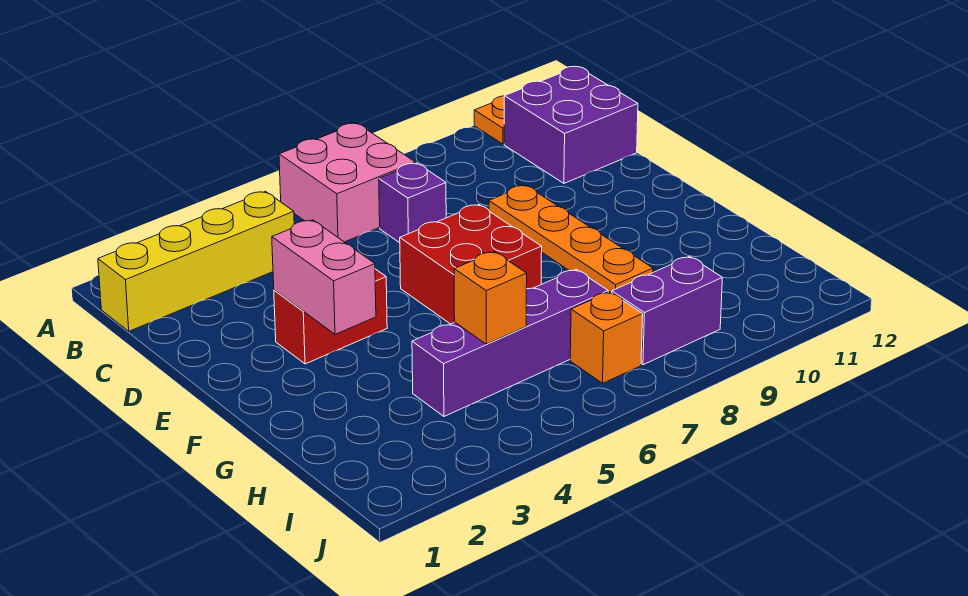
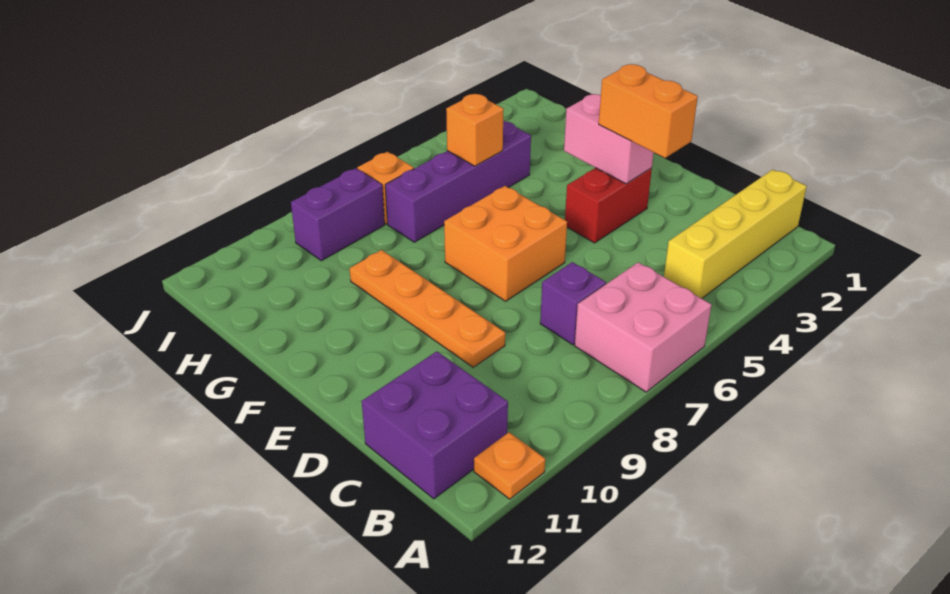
none -> orange 1x2 brick [599,64,698,158]
red 2x2 brick [400,204,542,324] -> orange 2x2 brick [444,186,567,301]

